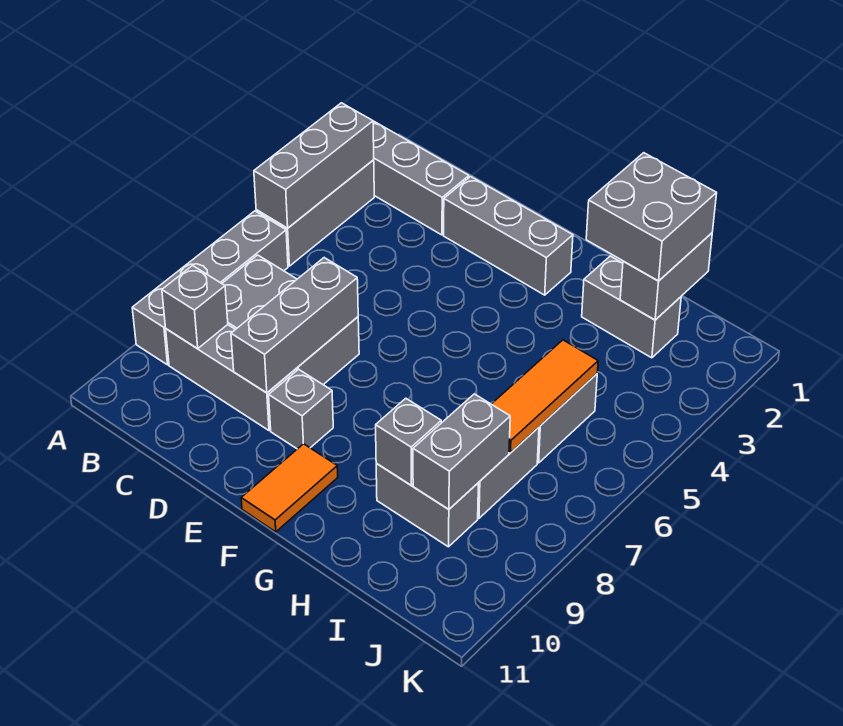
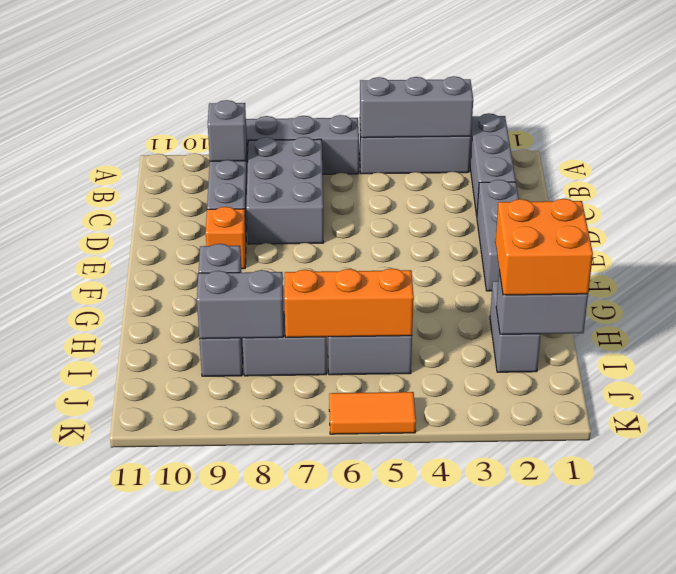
grey 1x3 brick [231,258,358,393] -> none
grey 1x1 brick [269,369,333,449] -> orange 1x1 brick [206,207,246,269]
orange 1x2 tile [241,444,338,532] -> orange 1x2 tile moved to [329,392,416,434]
grey 2x2 brick [586,153,717,281] -> orange 2x2 brick [496,199,593,295]
orange 1x3 tile [492,340,598,453] -> orange 1x3 brick [284,268,414,337]

